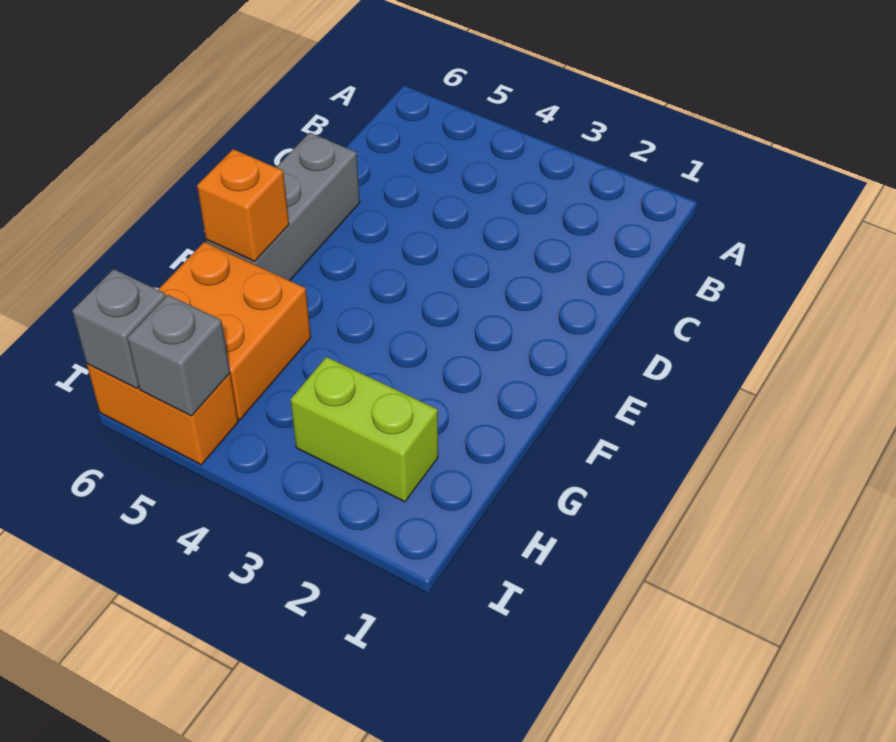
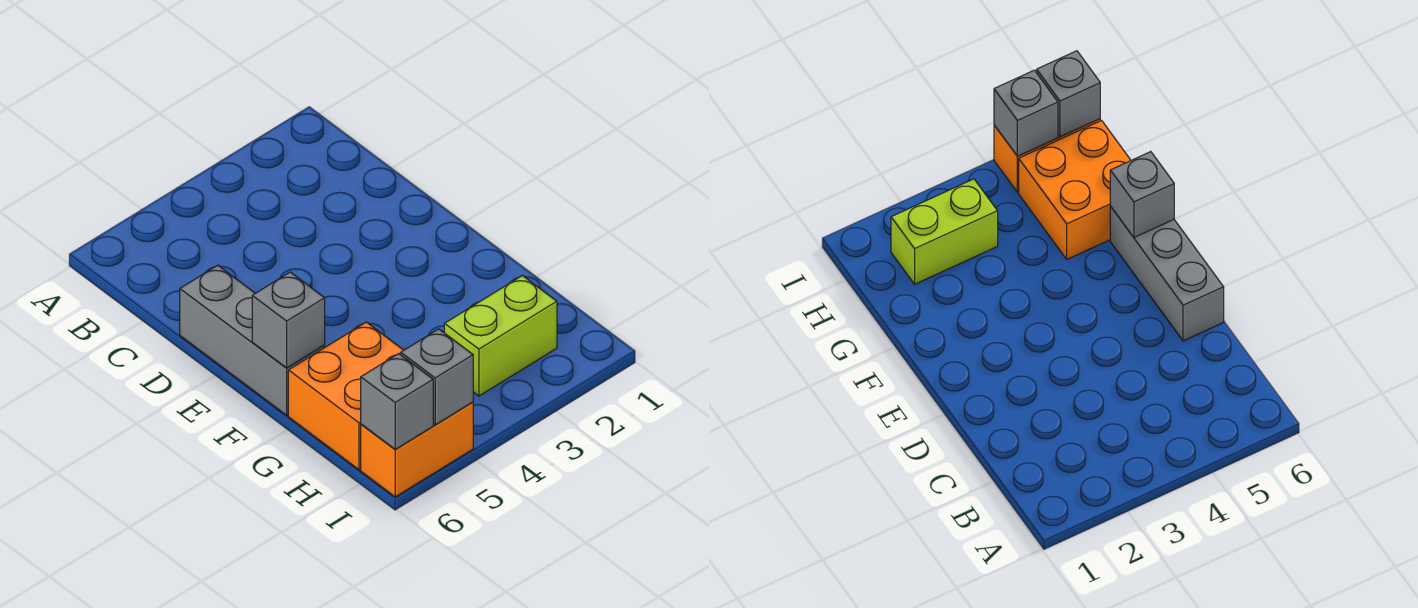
orange 1x1 brick [197,149,289,261] -> grey 1x1 brick [252,272,325,368]

